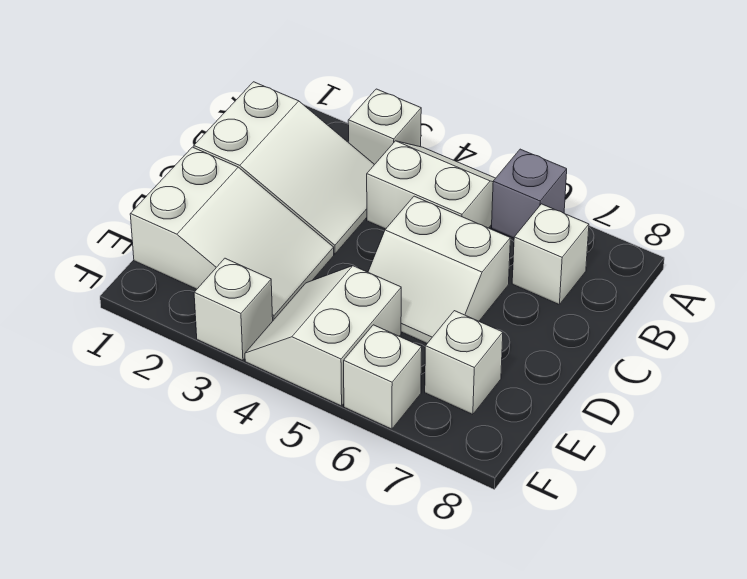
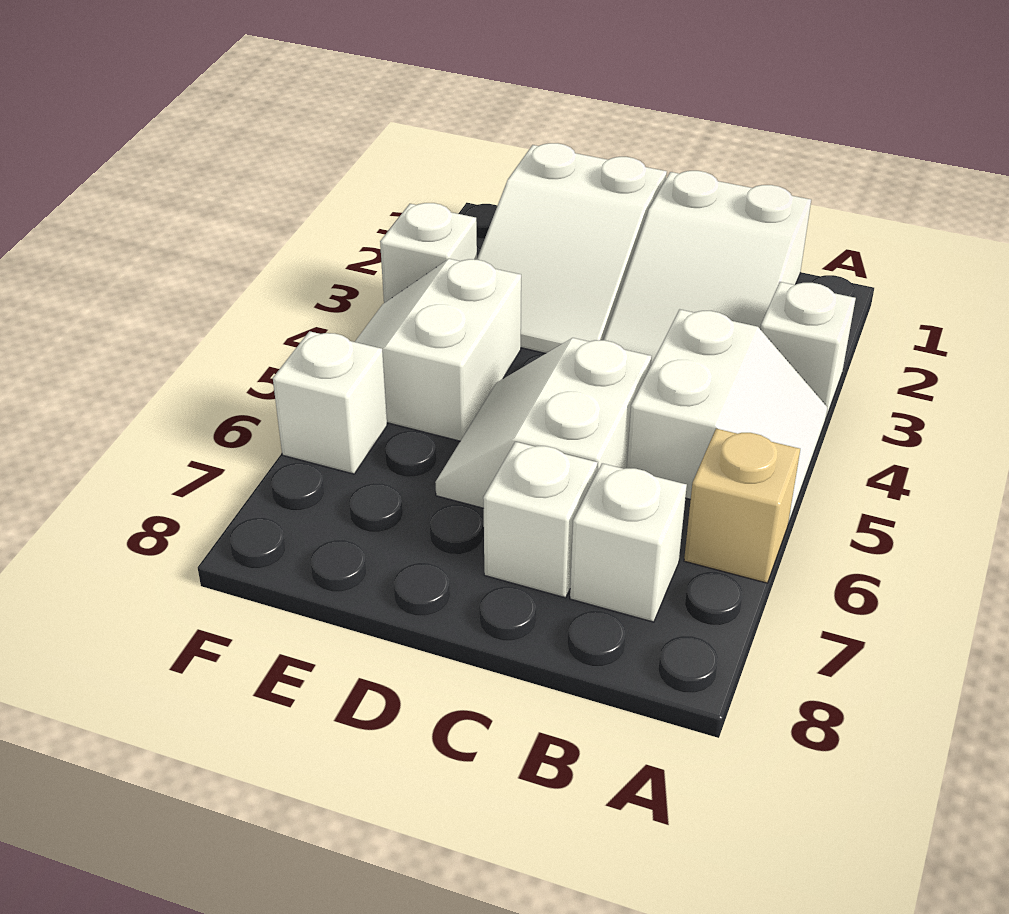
grey 1x1 brick [492,149,567,238] -> tan 1x1 brick [684,429,800,583]
white 2x2 slope [245,266,401,406] -> white 2x2 slope turned to [355,259,521,441]
white 1x1 brick [425,311,503,415] -> white 1x1 brick moved to [483,442,598,598]

